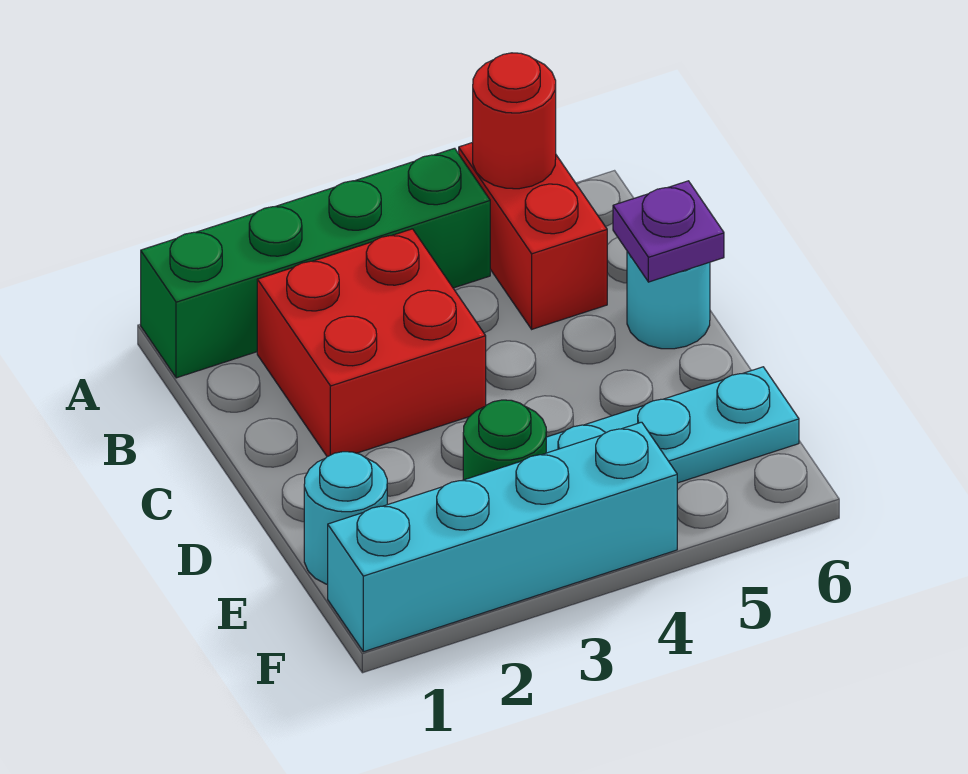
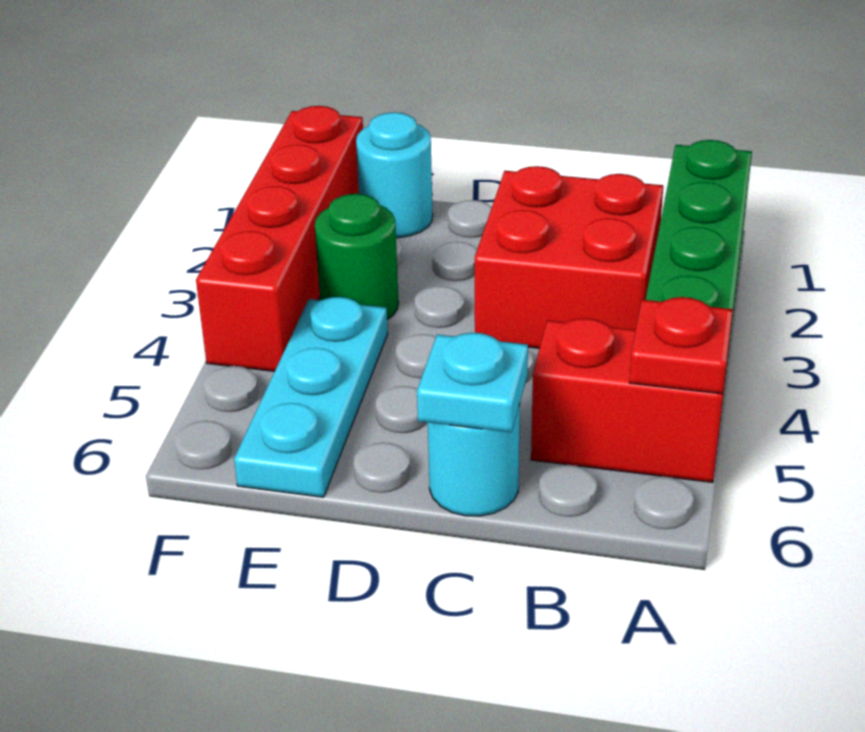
red 1x1 round brick [473,53,556,189] -> red 1x1 plate [629,297,733,394]
purple 1x1 plate [613,181,724,282] -> cyan 1x1 plate [417,333,528,432]
cyan 1x4 brick [328,422,677,652] -> red 1x4 brick [196,106,363,371]

